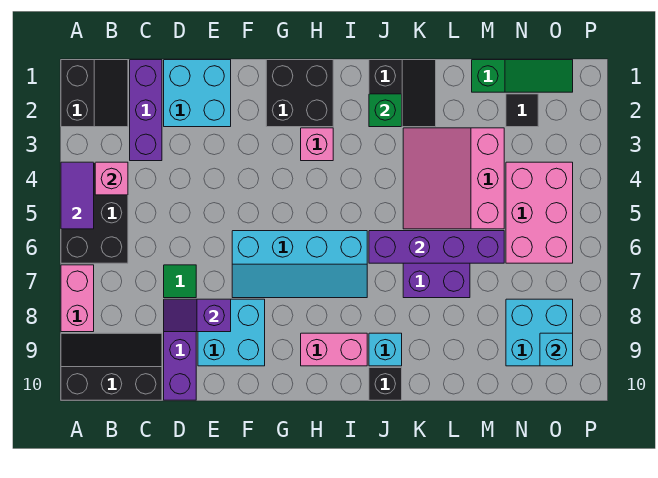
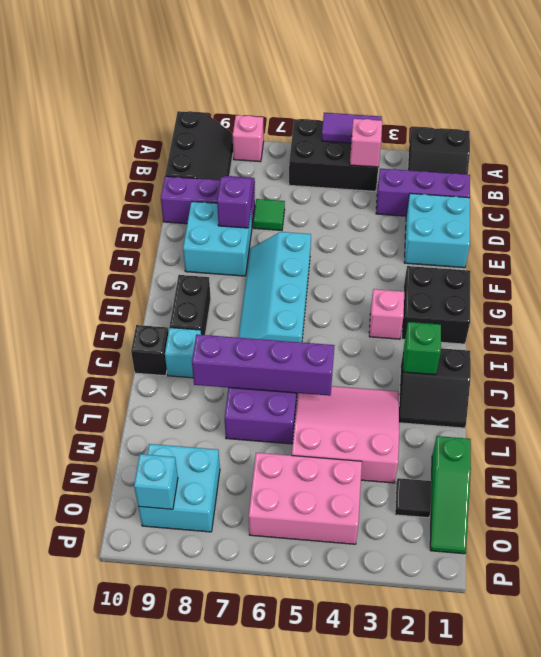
pink 1x2 brick [61,265,94,332] -> pink 1x1 brick [233,115,264,162]
pink 1x2 brick [301,333,367,366] -> black 1x2 brick [170,275,211,335]
purple 1x4 brick [369,231,504,263] -> purple 1x4 brick turned to [192,334,335,396]

